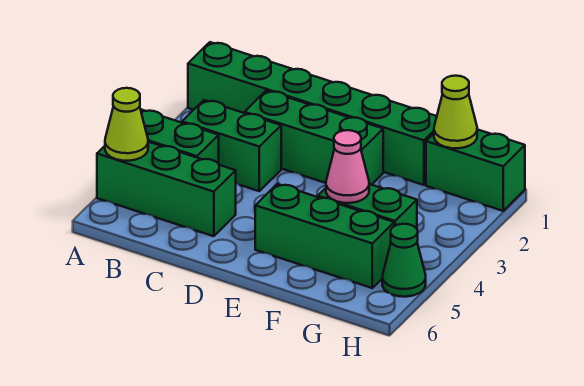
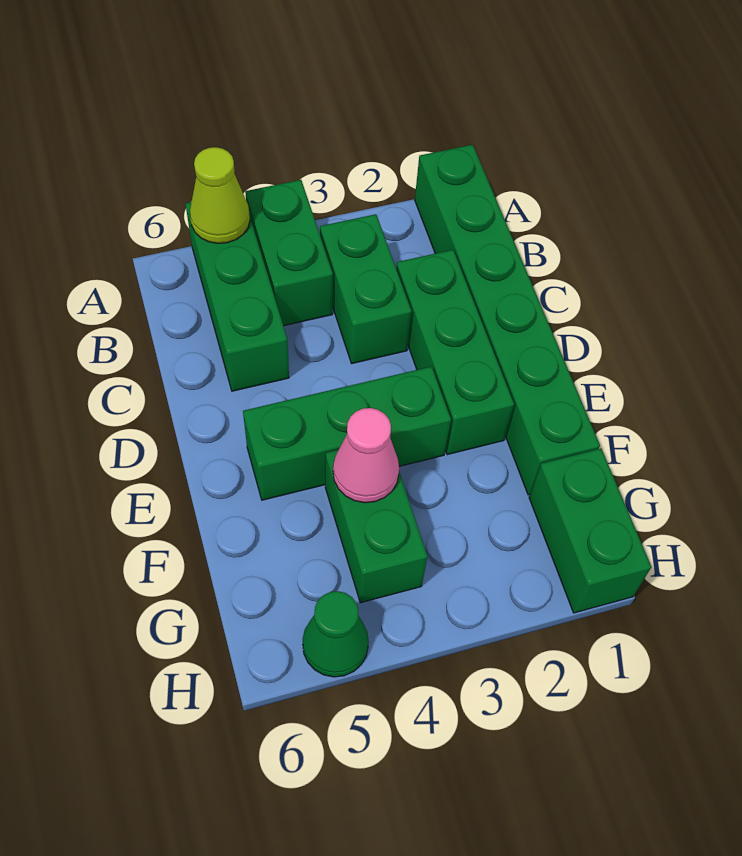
green 1x3 brick [255,184,394,288] -> green 1x3 brick turned to [243,366,451,500]
lime 1x1 cone [434,76,477,148] -> none

